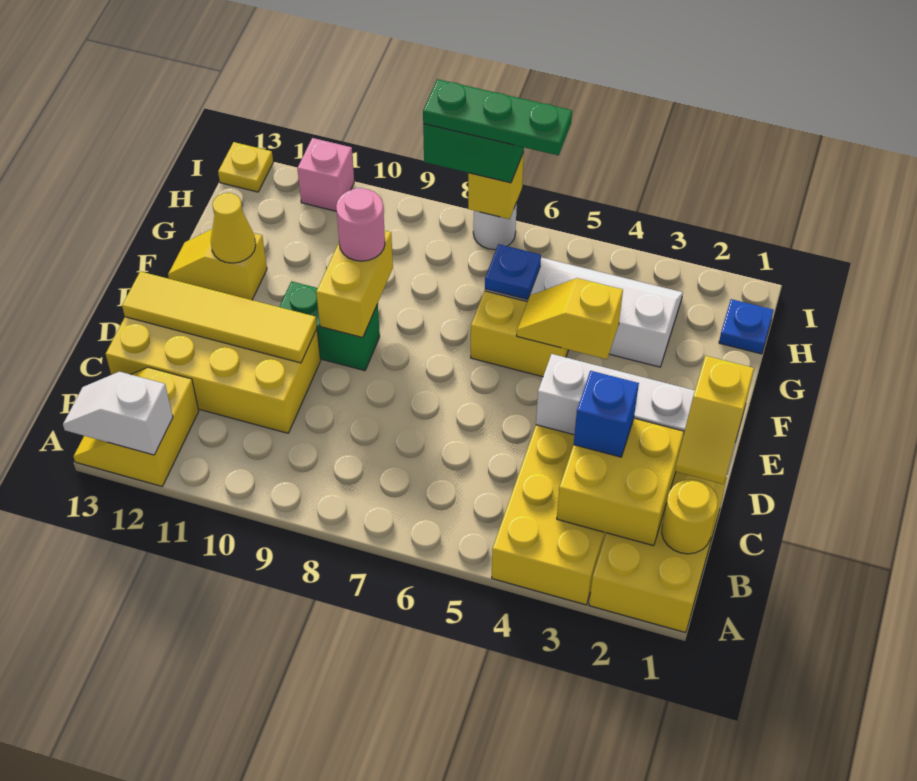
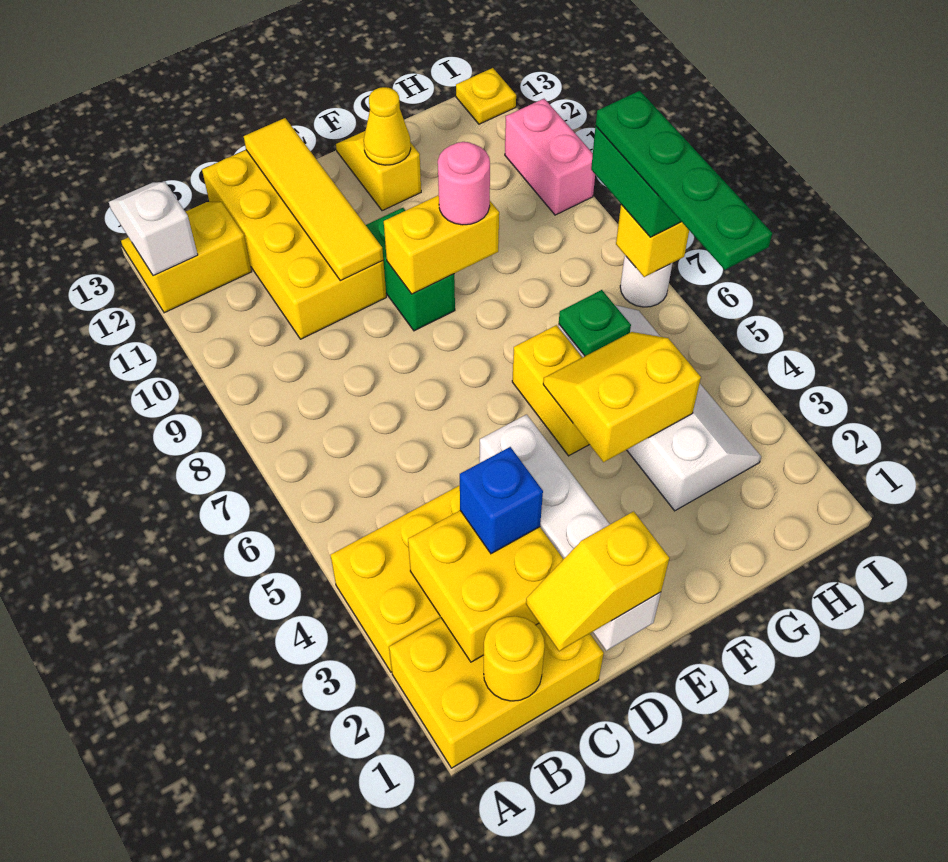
yellow 1x2 slope [517,278,623,359] -> yellow 2x2 slope [543,332,701,462]
blue 1x1 plate [485,244,541,300] -> green 1x1 plate [559,290,631,356]
blue 1x1 plate [719,299,774,354] -> none
green 1x3 plate [423,79,572,155] -> green 1x4 plate [596,91,772,270]
pink 1x1 brick [297,138,354,211] -> pink 1x2 brick [505,99,595,215]

